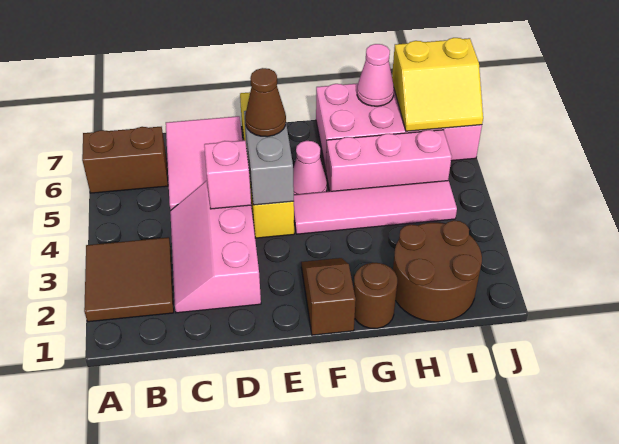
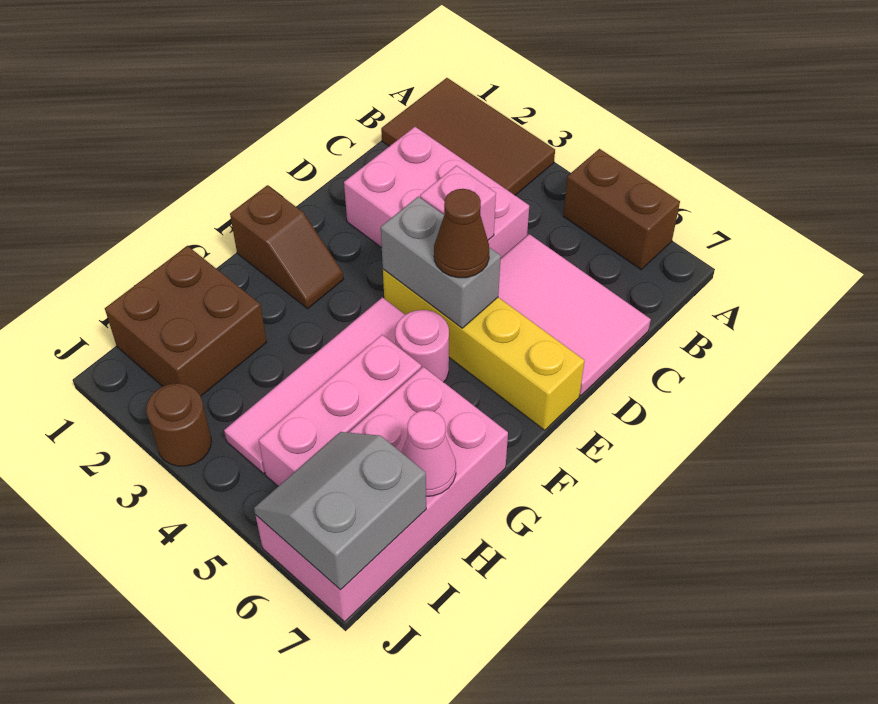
brown 2x2 tile [84,237,174,322] -> brown 2x3 tile [381,78,555,195]
brown 1x2 brick [82,127,168,193] -> brown 1x2 brick turned to [563,149,680,269]
pink 2x3 slope [170,181,261,313] -> pink 2x3 brick [344,127,529,259]
pink 1x1 cone [293,141,327,195] -> pink 1x1 round brick [395,310,449,382]
brown 1x1 round brick [354,263,397,328] -> brown 1x1 round brick moved to [146,383,211,466]
brown 2x2 round brick [393,220,482,322] -> brown 2x2 brick [105,246,267,396]
yellow 2x2 slope [392,38,483,131] -> grey 2x2 slope [254,432,426,590]

